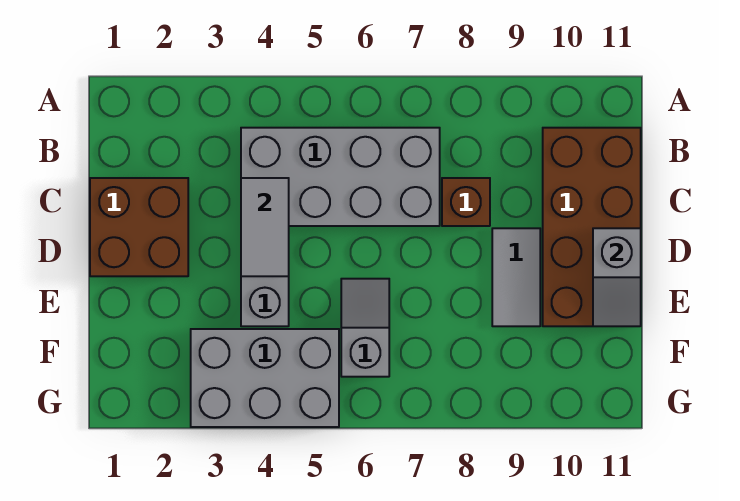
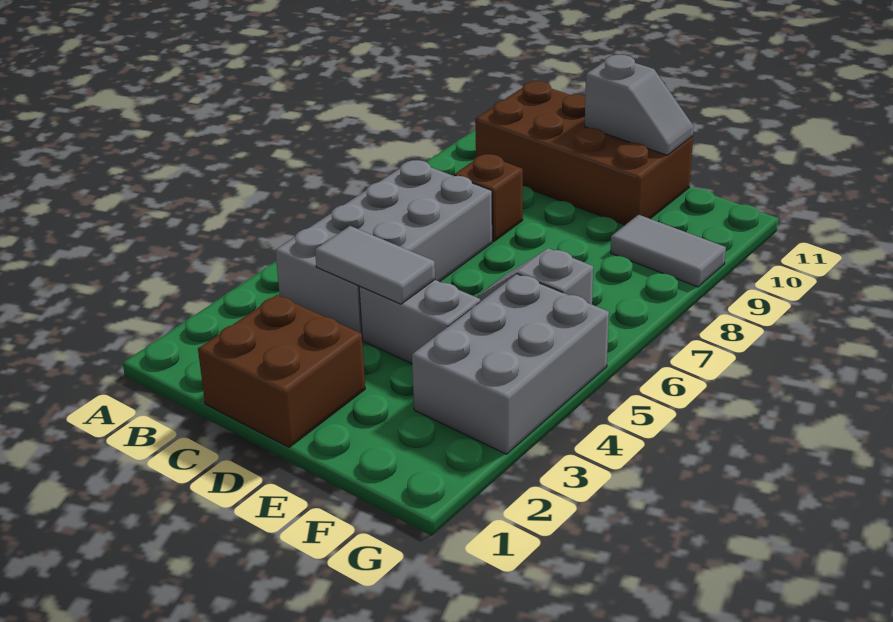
grey 1x2 tile [492,228,540,326] -> grey 1x2 tile moved to [611,215,726,287]

